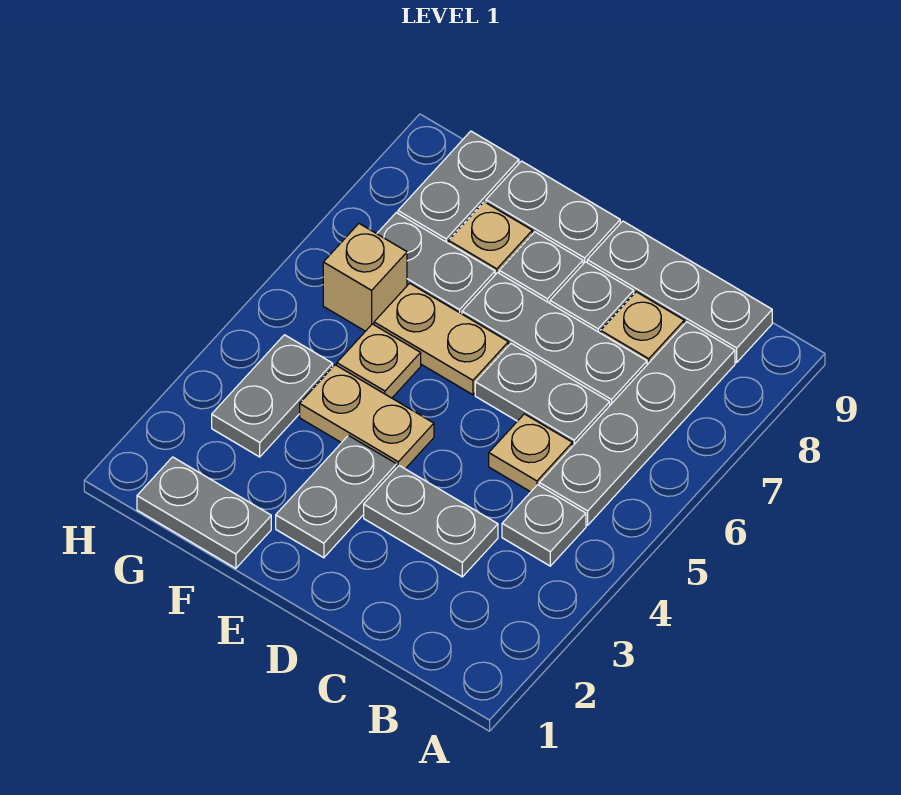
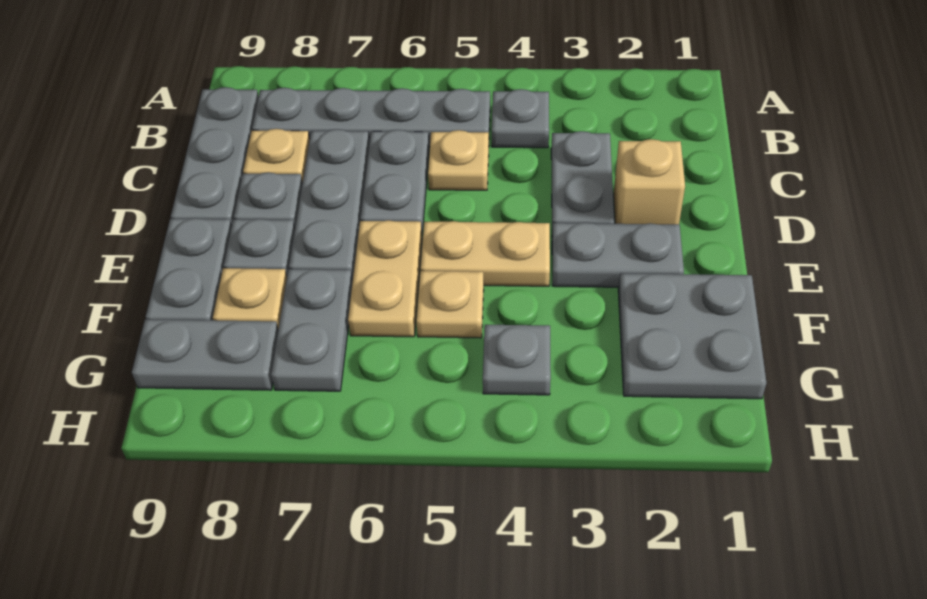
tan 1x2 plate [300,365,434,469] -> tan 1x2 plate turned to [420,221,550,286]
grey 1x2 plate [137,457,271,568] -> grey 2x2 plate [618,273,767,399]
grey 1x2 plate [212,335,333,457] -> grey 1x1 plate [483,325,551,395]
tan 1x1 brick [323,224,407,331] -> tan 1x1 brick moved to [614,139,685,224]

